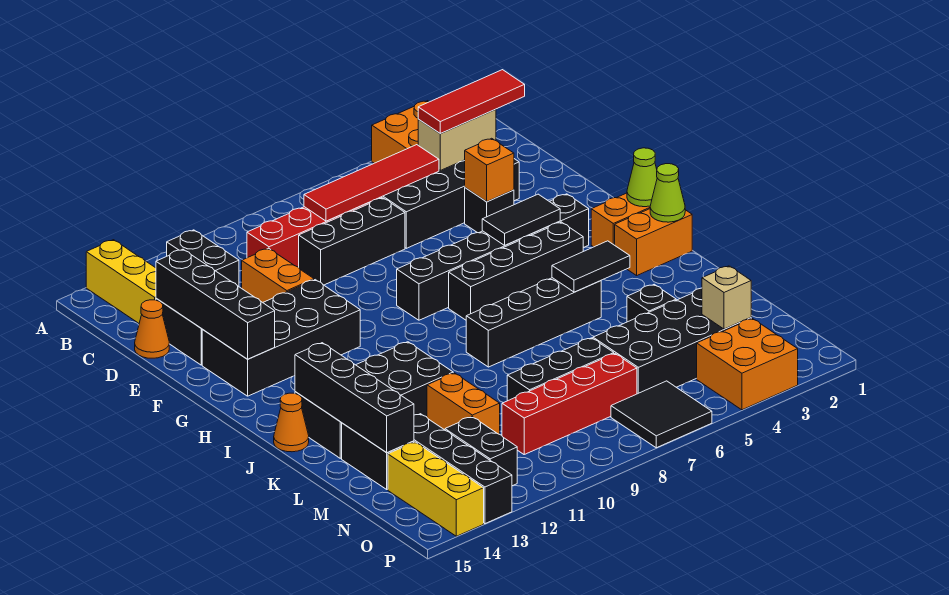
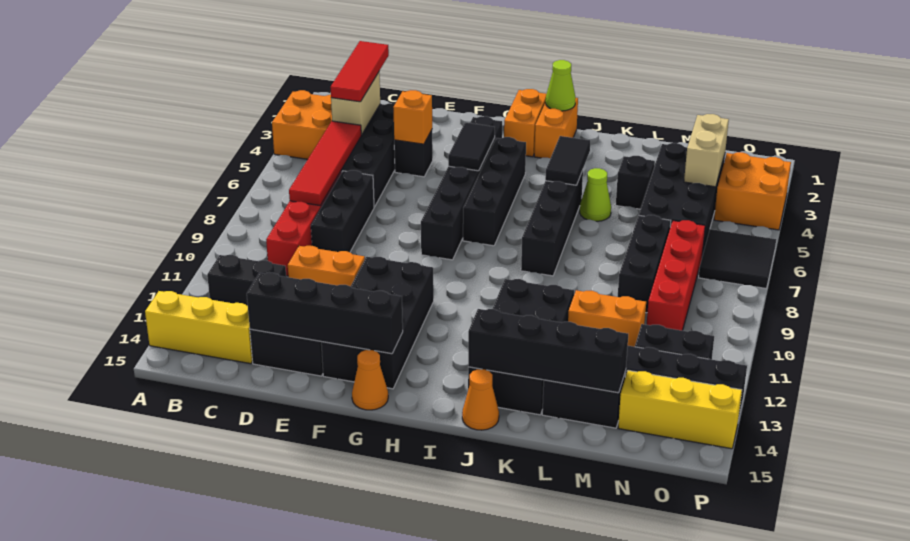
orange 1x1 cone [135,300,169,358] -> orange 1x1 cone moved to [352,350,388,410]
lime 1x1 cone [627,148,657,207] -> lime 1x1 cone moved to [580,168,611,221]
tan 1x1 brick [702,266,751,329] -> tan 1x2 brick [684,114,729,187]

